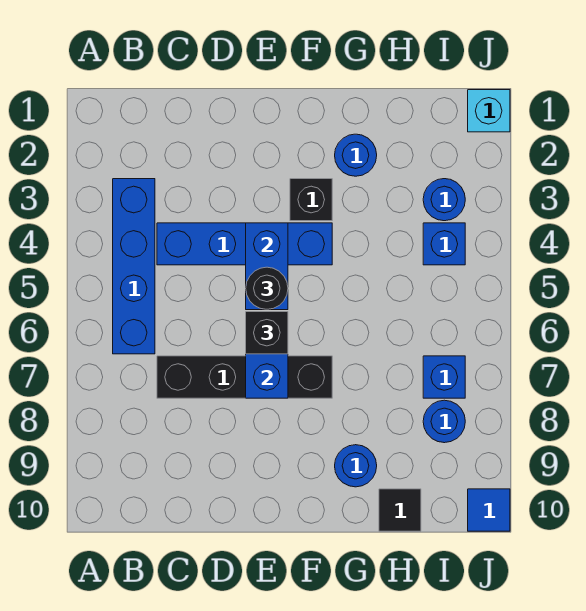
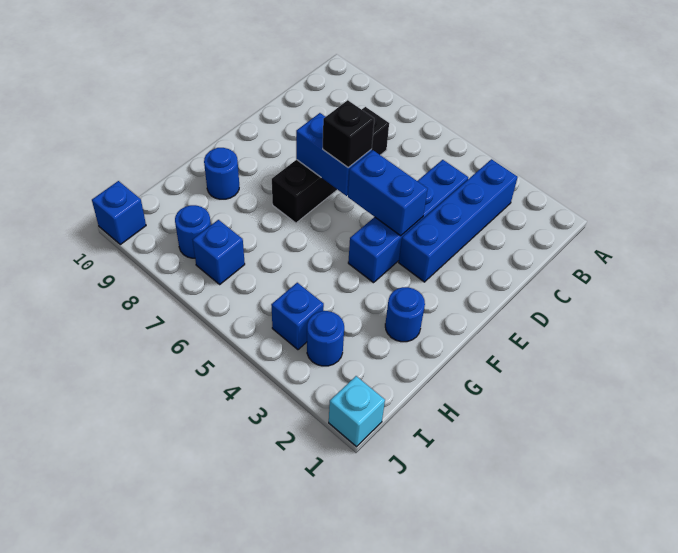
blue 1x4 brick [113,179,155,354] -> blue 1x4 brick turned to [399,159,518,282]
black 1x1 round brick [246,267,288,309] -> none
black 1x1 brick [290,179,332,221] -> none
black 1x1 tile [379,489,421,531] -> none
blue 1x1 tile [468,489,510,531] -> blue 1x1 brick [92,181,146,245]

